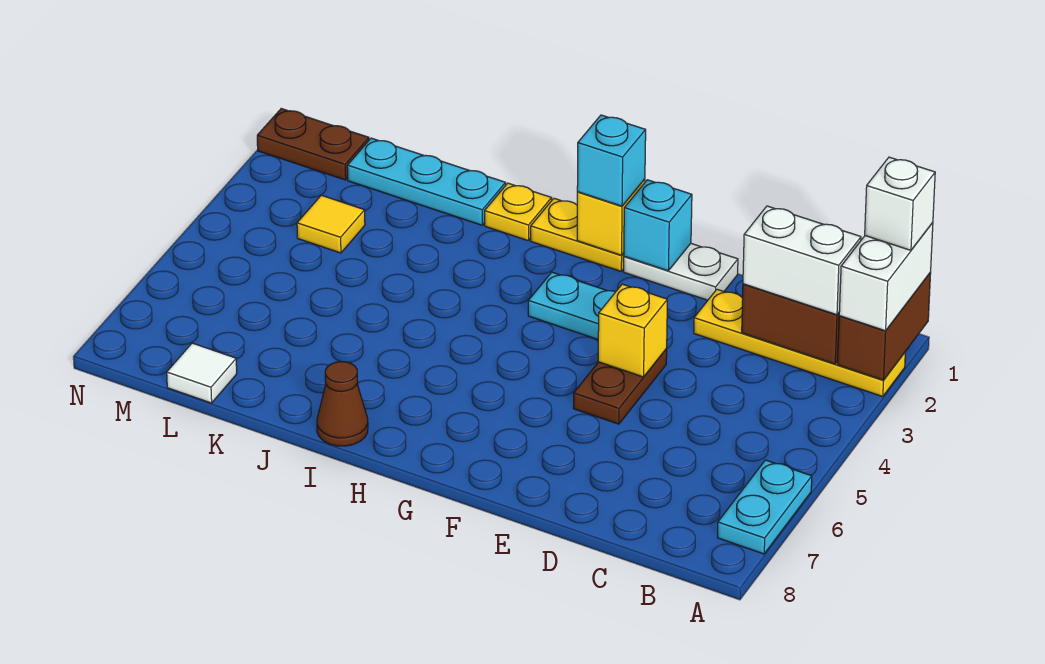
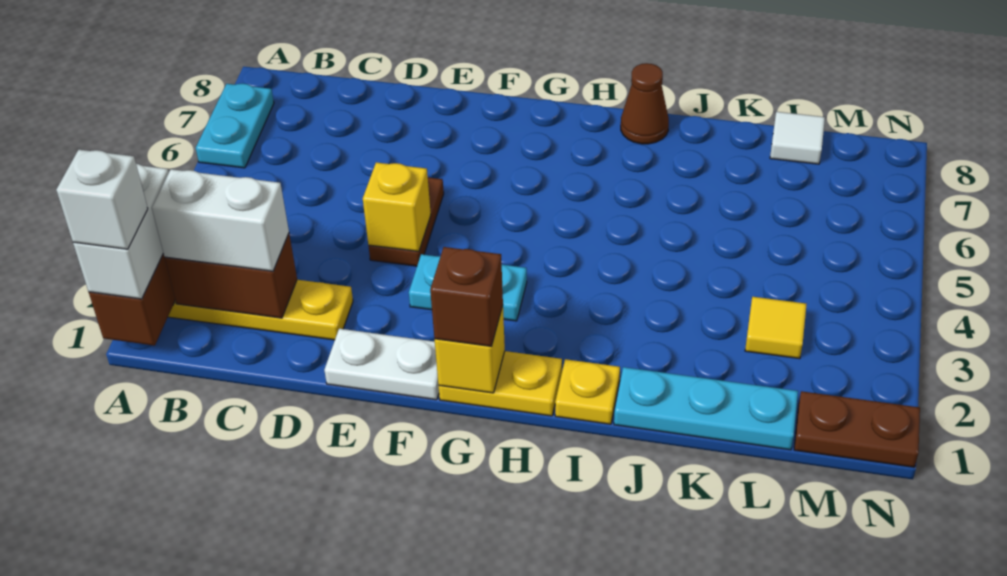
cyan 1x1 brick [624,180,692,271] -> none
cyan 1x1 brick [577,115,646,206] -> brown 1x1 brick [430,247,503,347]

